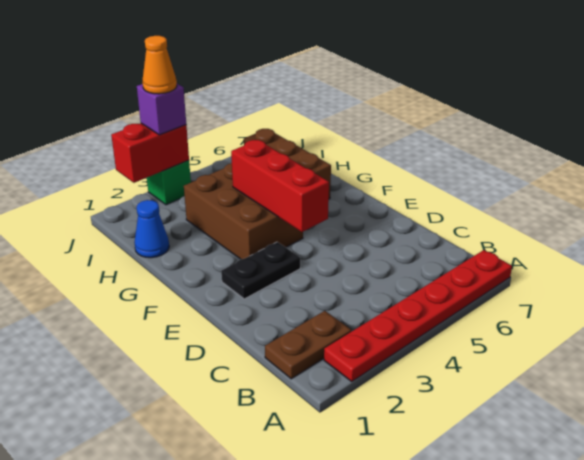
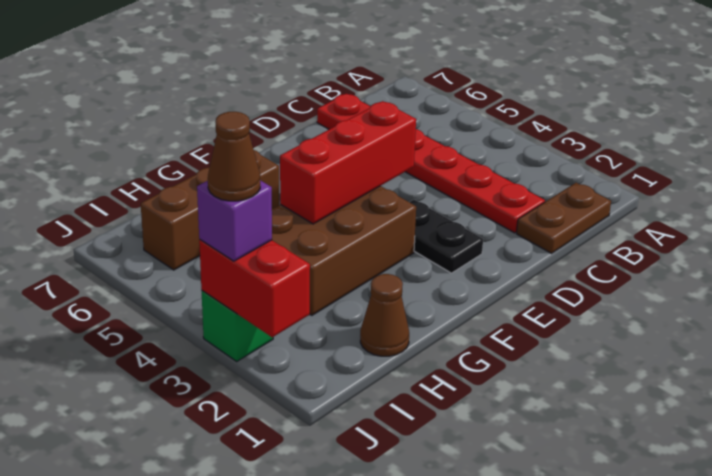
red 1x6 plate [324,250,512,381] -> red 1x6 plate moved to [317,94,545,233]
brown 1x2 plate [265,311,352,379] -> brown 1x2 plate turned to [517,183,611,253]
blue 1x1 cone [134,200,169,258] -> brown 1x1 cone [360,274,409,356]
orange 1x1 cone [142,36,177,94] -> brown 1x1 cone [208,112,260,201]

